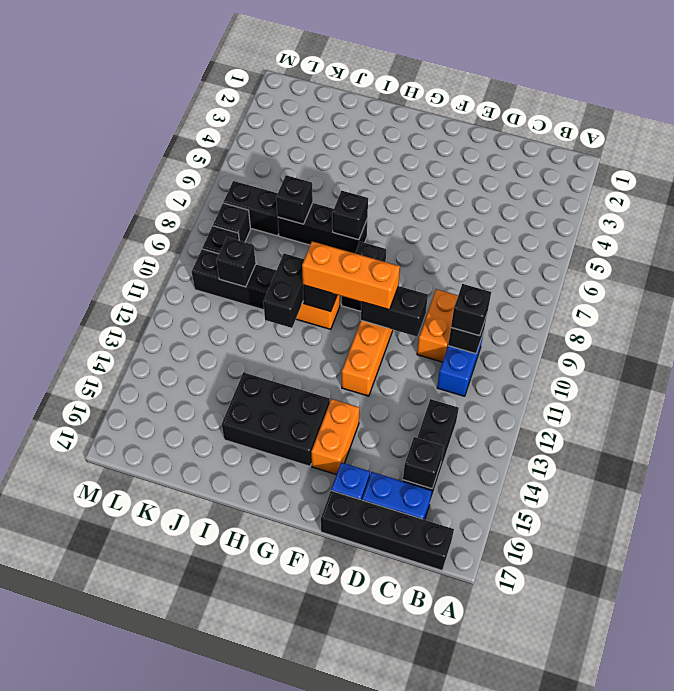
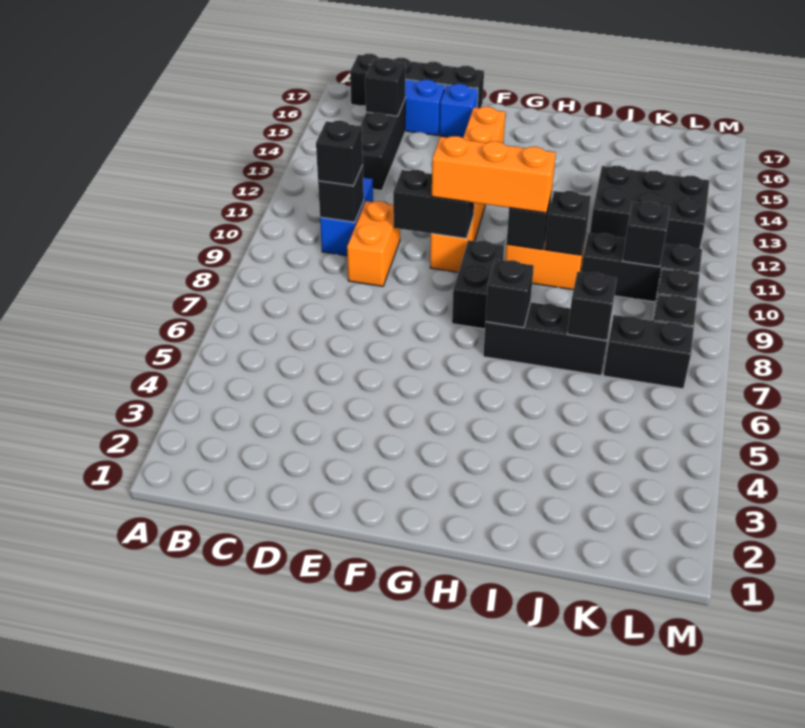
black 2x3 brick [222,372,330,466] -> black 2x3 brick moved to [590,166,709,249]
black 1x2 brick [263,254,304,328] -> black 1x1 brick [545,191,591,255]

